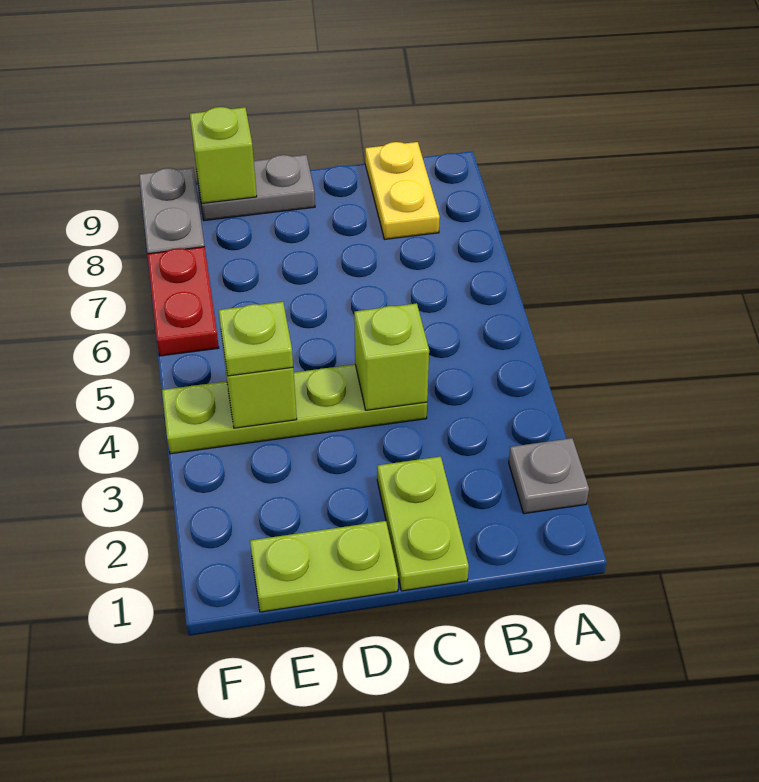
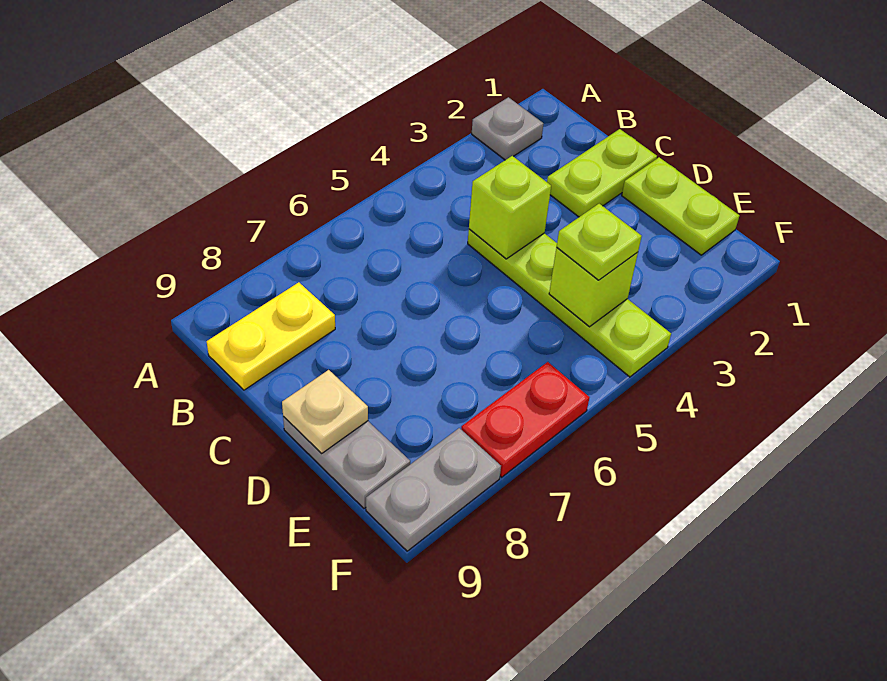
none -> tan 1x1 plate [282,370,368,454]
lime 1x1 brick [190,107,257,204] -> none

